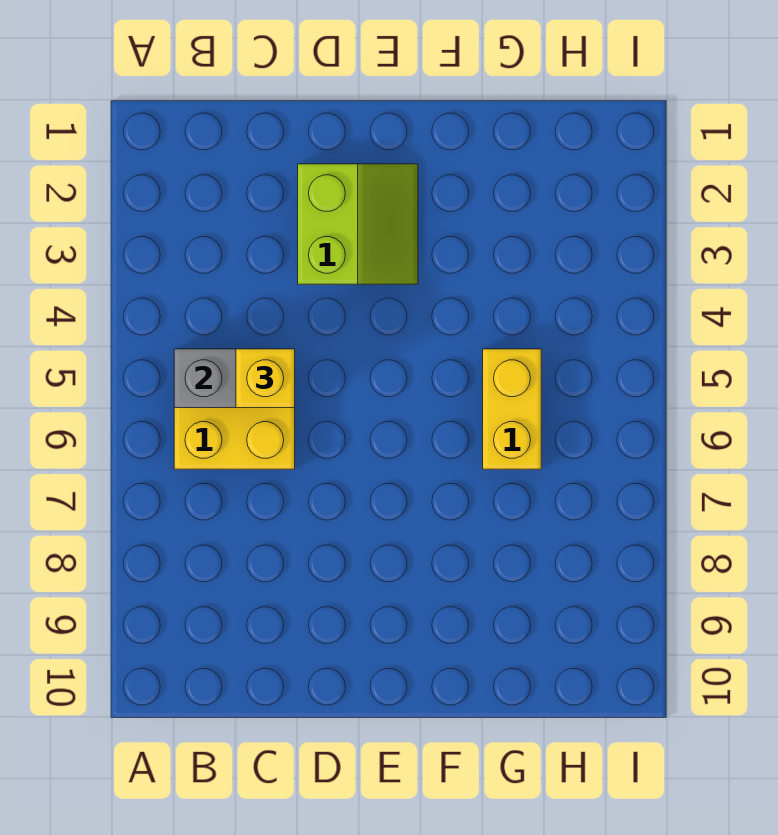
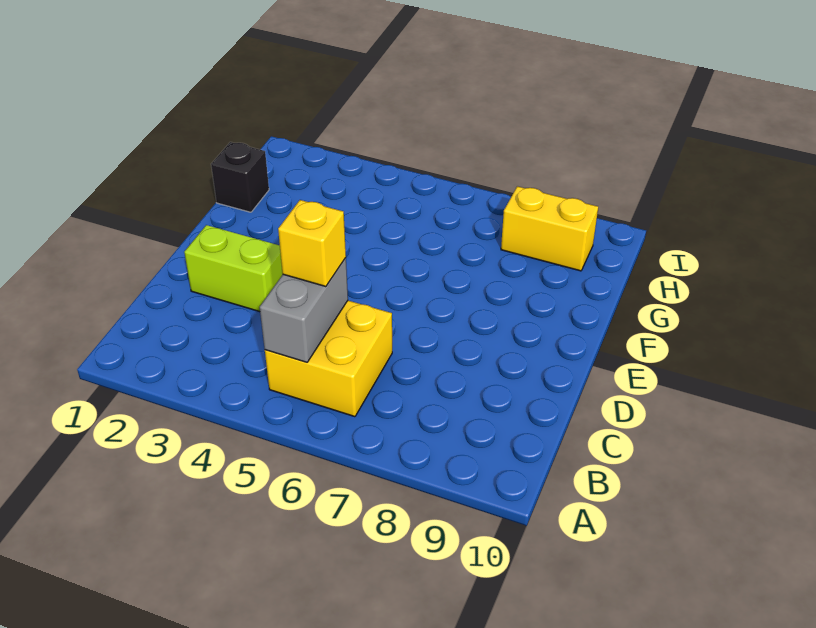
none -> black 1x1 brick [211,142,269,212]
yellow 1x2 brick [483,349,541,469] -> yellow 1x2 brick moved to [501,186,598,271]

